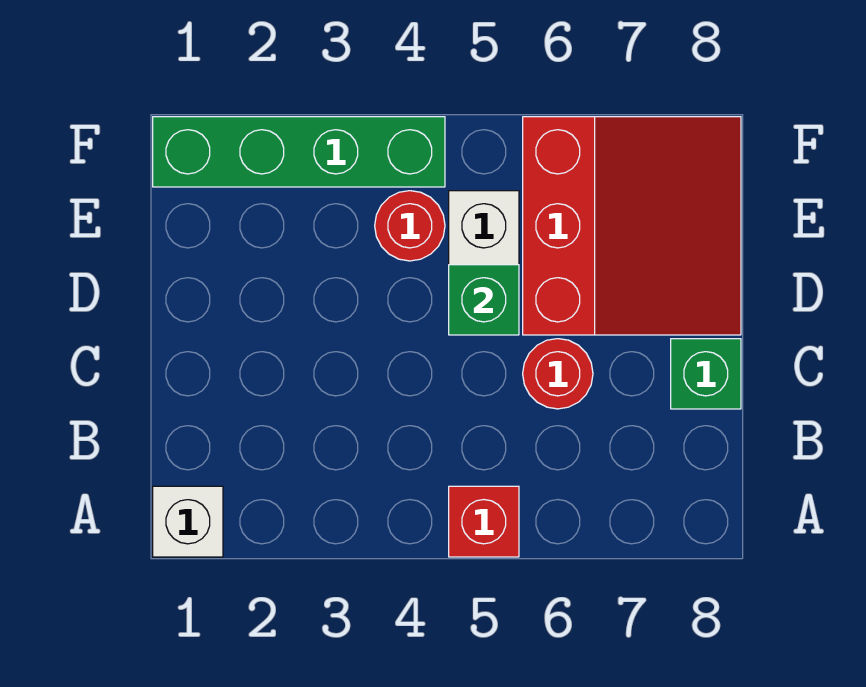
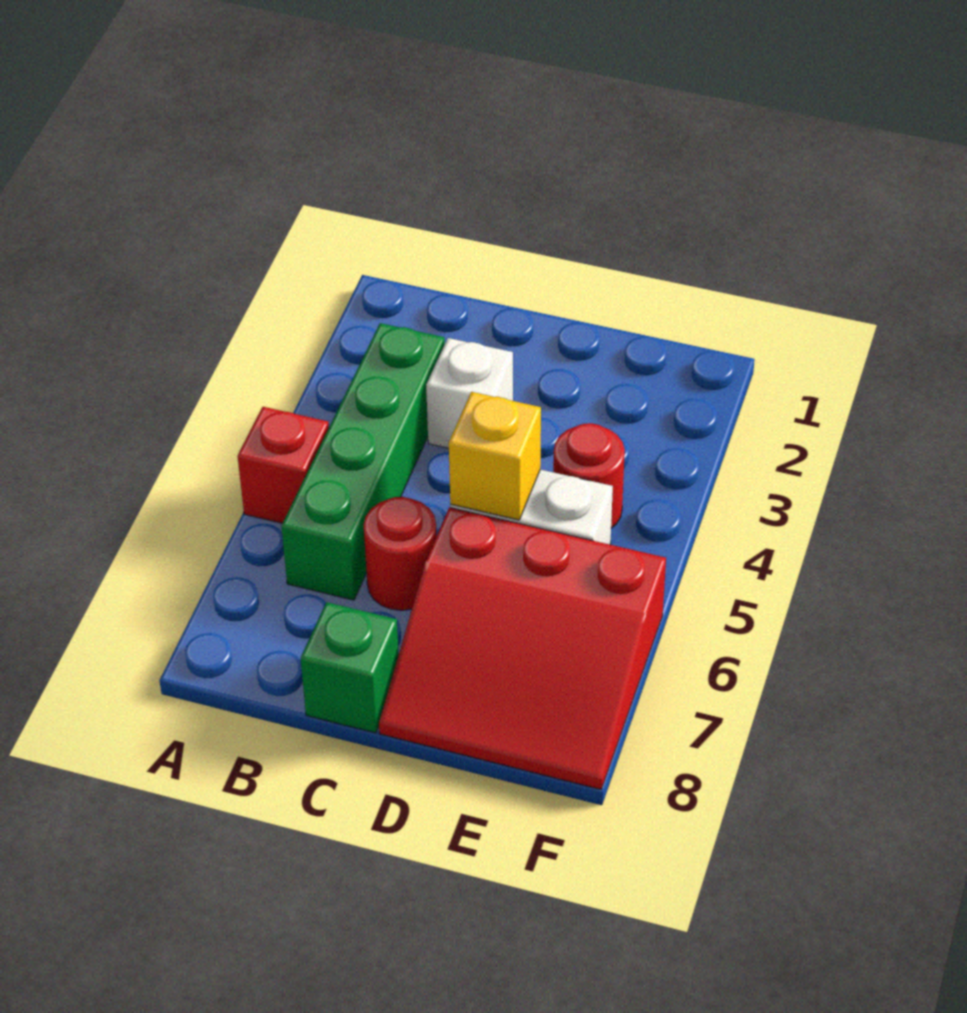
white 1x1 brick [153,486,223,557] -> white 1x1 brick moved to [426,338,513,448]
green 1x1 brick [449,265,519,335] -> yellow 1x1 brick [449,392,541,520]
green 1x4 brick [153,117,445,187] -> green 1x4 brick moved to [281,323,445,600]

